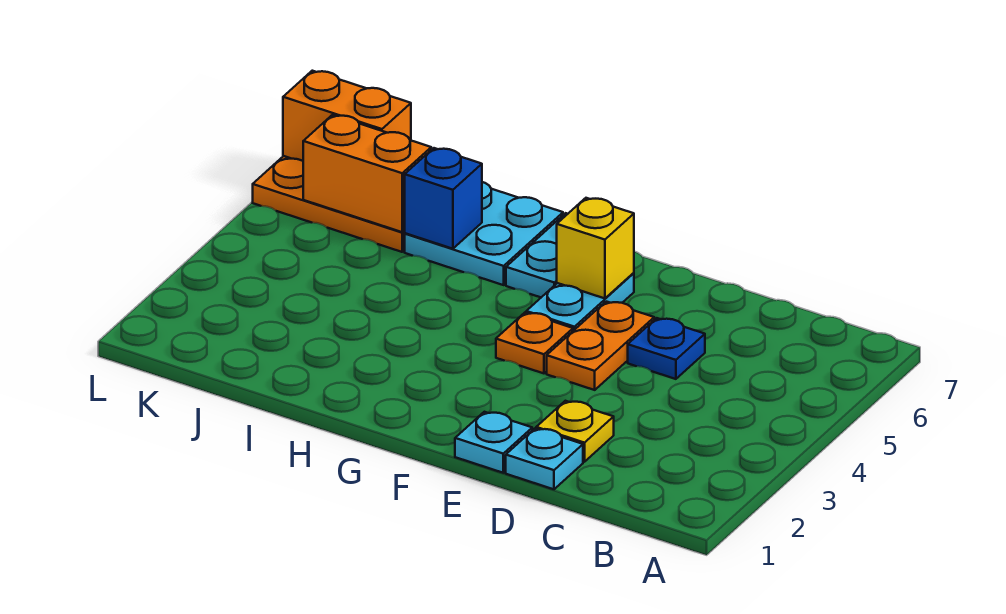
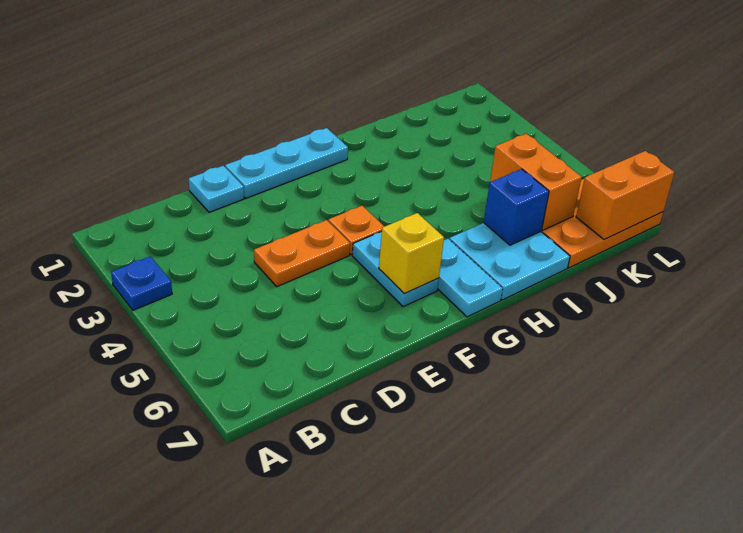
yellow 1x1 plate [536,401,614,462] -> none
blue 1x1 plate [628,318,705,379] -> blue 1x1 plate moved to [111,256,172,310]
cyan 1x1 plate [455,412,532,473] -> cyan 1x3 plate [225,128,348,198]
orange 1x2 plate [547,302,654,390] -> orange 1x2 plate turned to [254,220,350,286]
orange 1x2 brick [303,115,431,232] -> orange 1x2 brick turned to [490,134,582,230]

